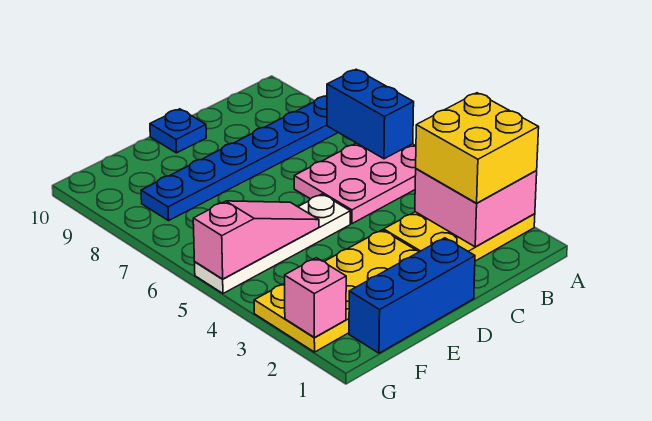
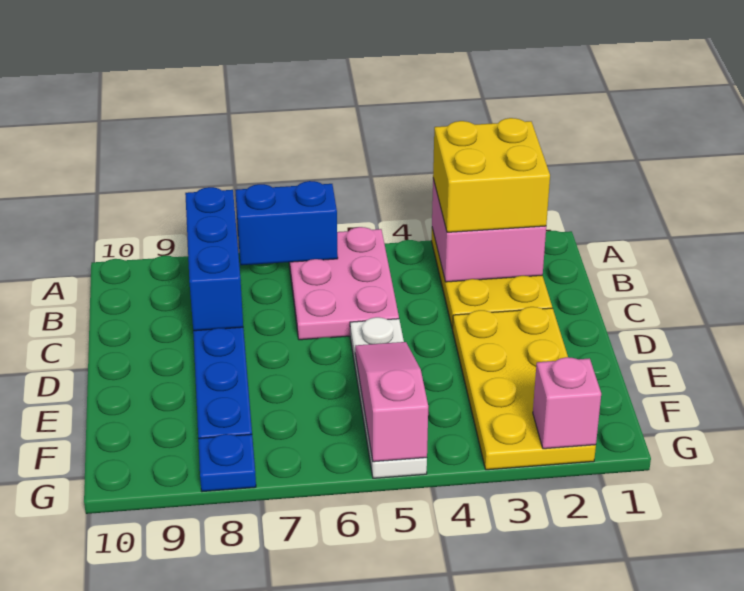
blue 1x3 brick [349,238,475,353] -> blue 1x3 brick moved to [185,187,243,331]
blue 1x1 plate [150,109,206,153] -> blue 1x1 plate moved to [198,434,256,492]

